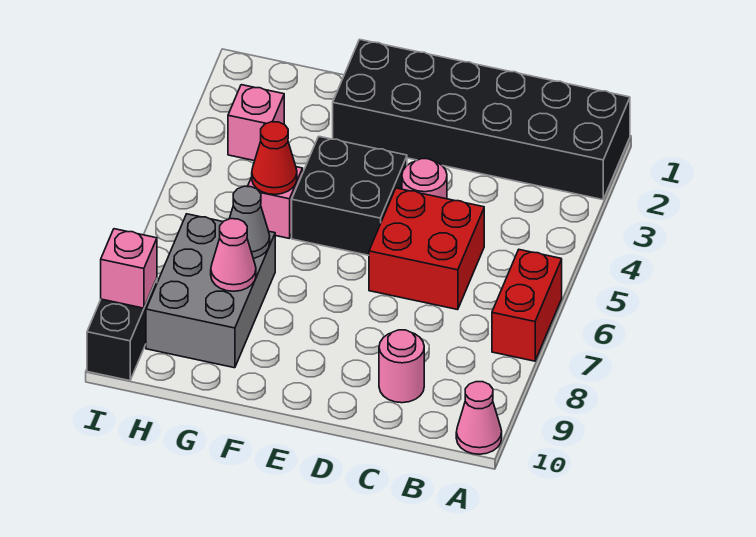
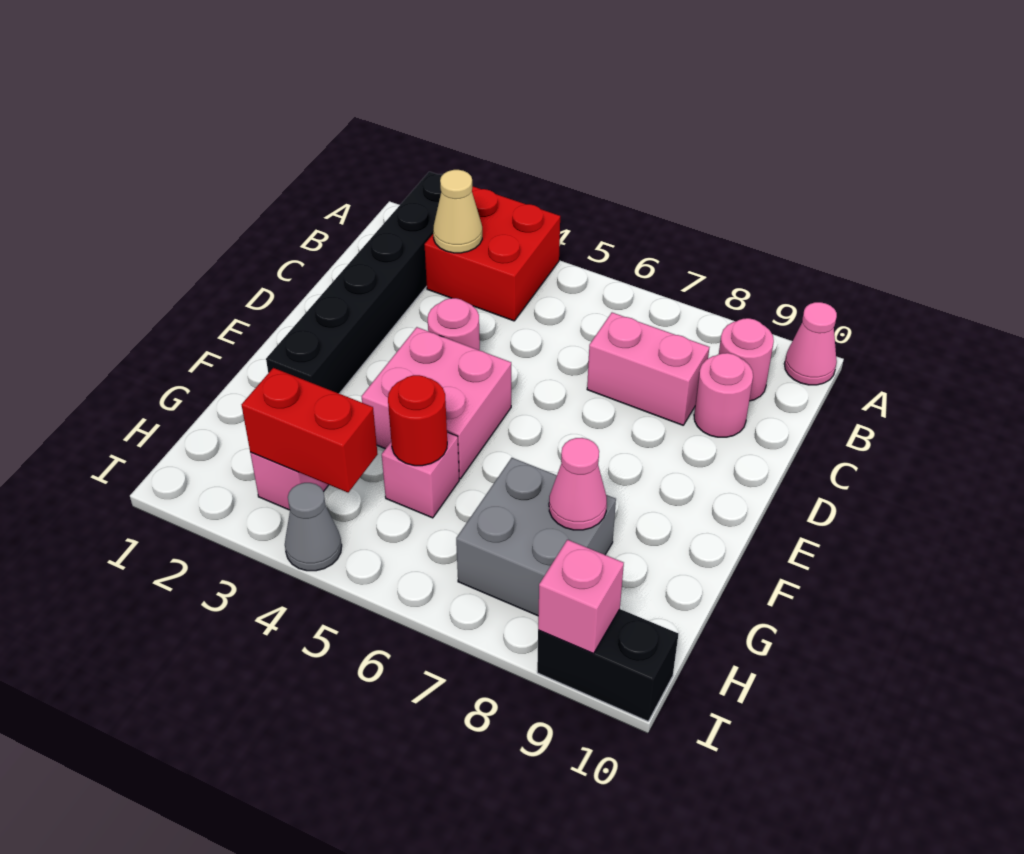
black 2x6 brick [333,39,630,200] -> black 1x6 brick [266,172,442,393]
red 1x2 brick [492,250,562,361] -> red 1x2 brick moved to [242,368,378,492]
none -> tan 1x1 cone [433,170,482,253]
none -> pink 1x1 round brick [719,318,774,401]
red 2x2 brick [369,188,484,310] -> red 2x2 brick moved to [424,187,560,321]
none -> pink 1x2 brick [587,313,709,425]
black 2x2 brick [292,136,407,255] -> pink 2x2 brick [362,327,511,479]
red 1x1 cone [252,122,297,194] -> red 1x1 round brick [388,375,447,466]
grey 2x3 brick [146,214,275,368] -> grey 2x2 brick [456,458,616,616]
grey 1x1 cone [229,186,270,258] -> grey 1x1 cone moved to [285,483,342,571]

